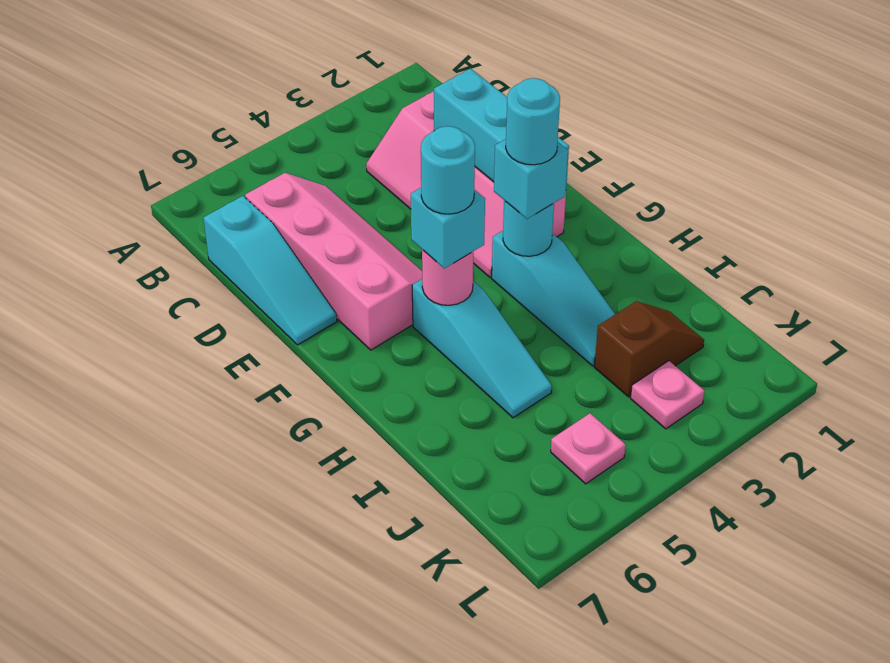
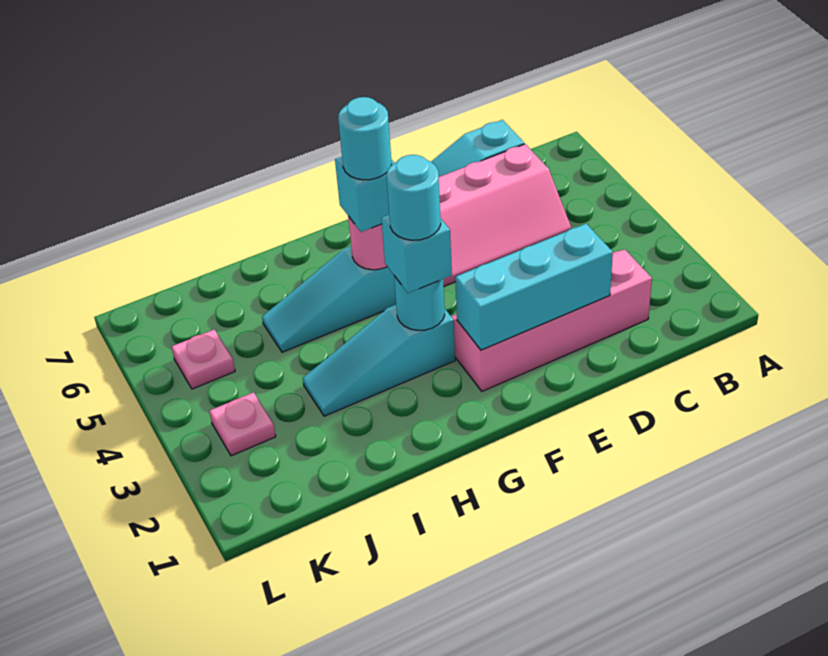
brown 1x2 slope [594,301,704,397] -> none

